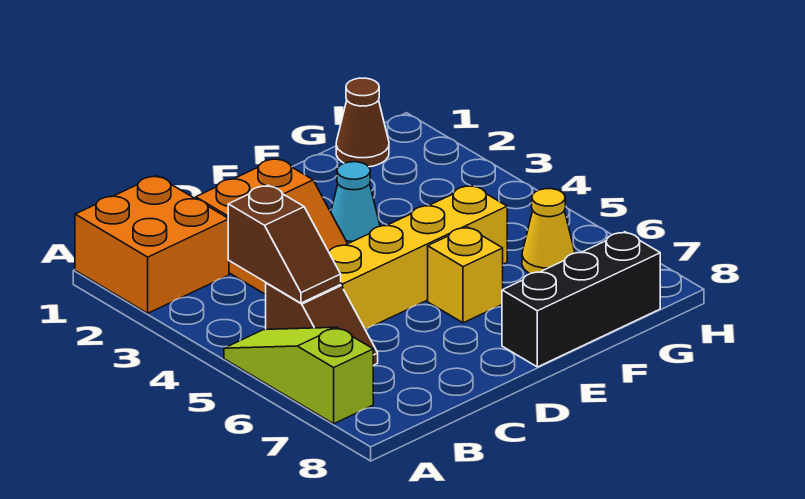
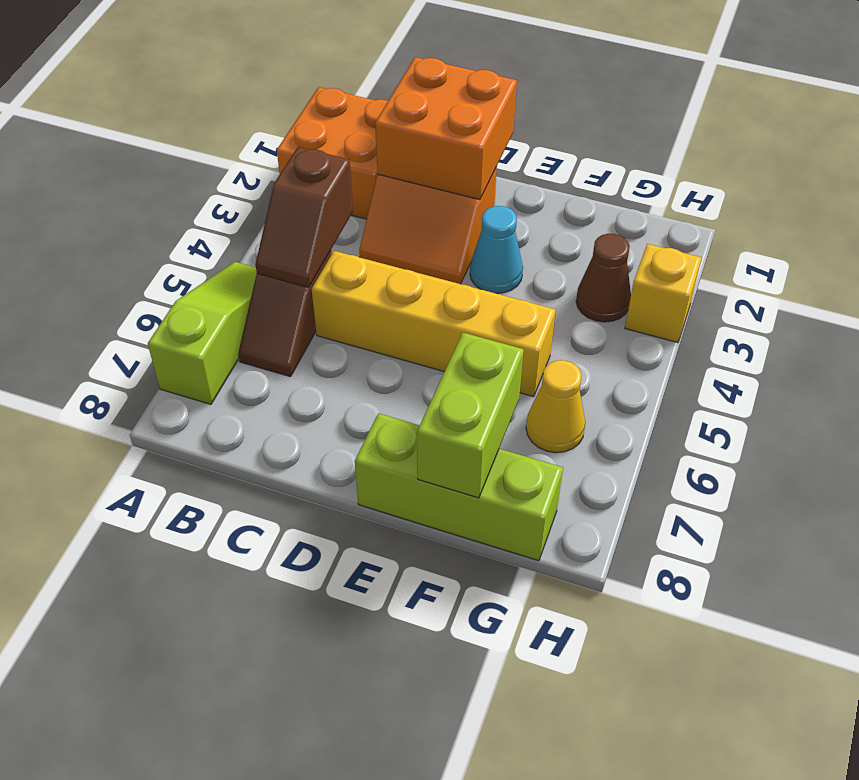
none -> orange 2x2 brick [375,57,517,200]
yellow 1x1 brick [428,227,503,323] -> yellow 1x1 brick moved to [625,244,701,342]
black 1x3 brick [502,232,660,367] -> lime 1x3 brick [355,413,563,561]
none -> lime 1x2 brick [417,333,524,498]
brown 1x1 cone [336,78,389,167] -> brown 1x1 cone moved to [576,234,631,322]

